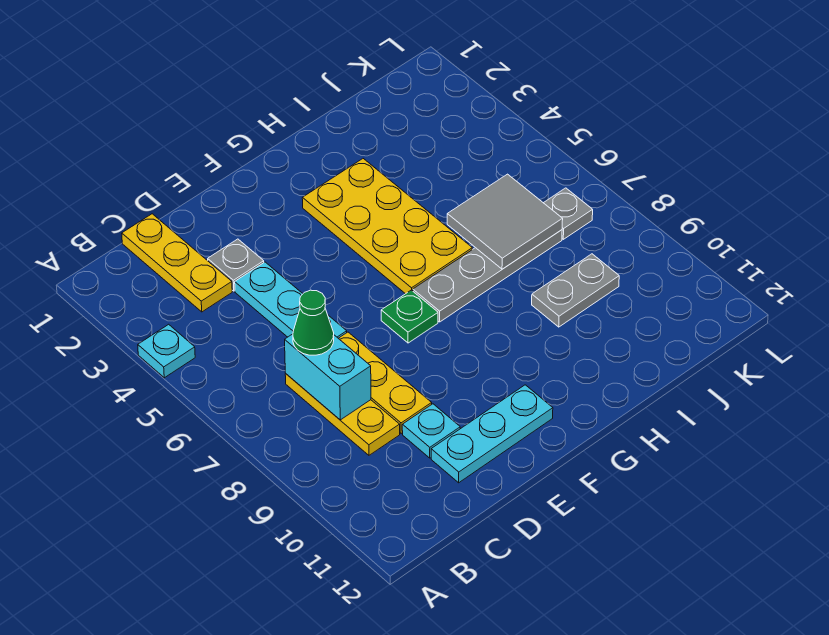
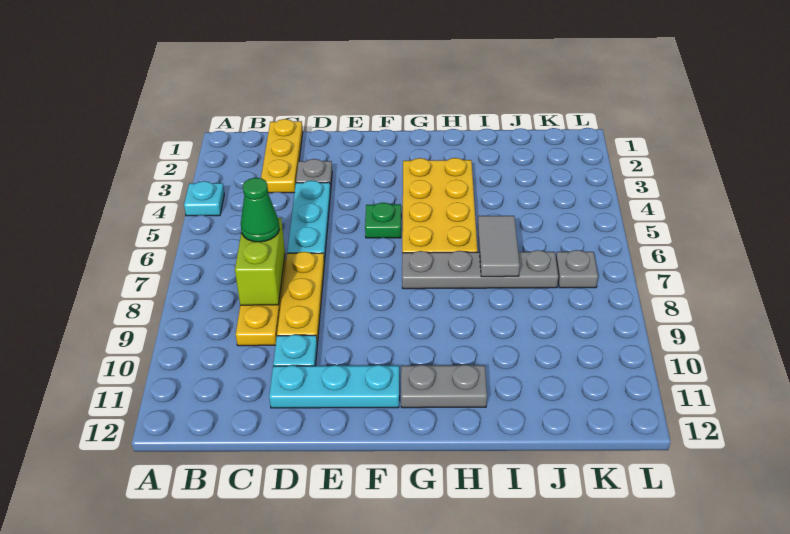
cyan 1x2 brick [285,334,371,420] -> lime 1x2 brick [235,218,285,305]
green 1x1 plate [381,290,438,343] -> green 1x1 plate moved to [365,203,401,238]
grey 2x2 tile [447,174,563,269] -> grey 1x2 tile [478,216,520,277]
grey 1x2 plate [532,254,619,327] -> grey 1x2 plate moved to [401,365,487,408]

